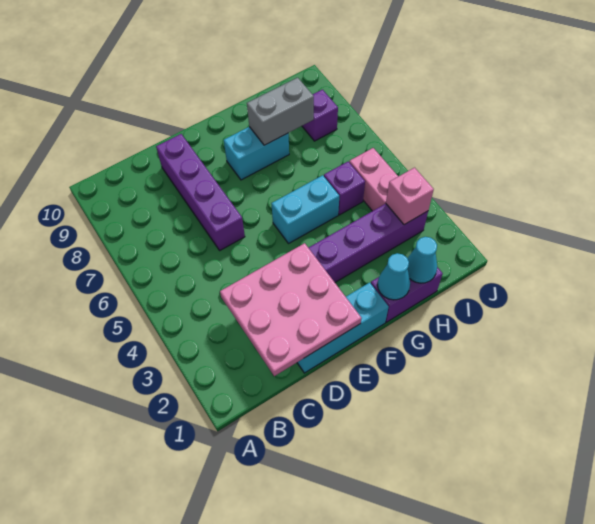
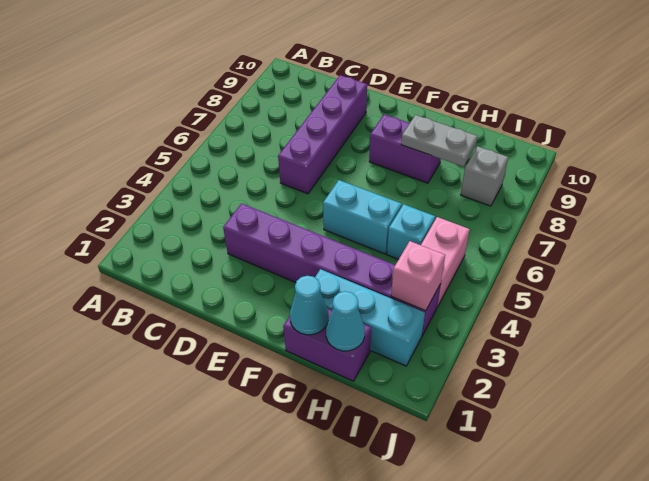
pink 3x3 plate [220,243,361,376] -> none
cyan 1x3 brick [297,282,388,373] -> cyan 1x3 brick moved to [315,269,425,366]
cyan 1x2 brick [224,127,289,180] -> purple 1x2 brick [369,114,441,183]
grey 1x2 brick [247,78,314,145] -> grey 1x2 plate [401,115,477,167]
purple 1x1 brick [324,162,365,215] -> cyan 1x1 brick [387,204,435,259]
purple 1x1 brick [302,90,338,141] -> grey 1x1 brick [461,146,508,206]

